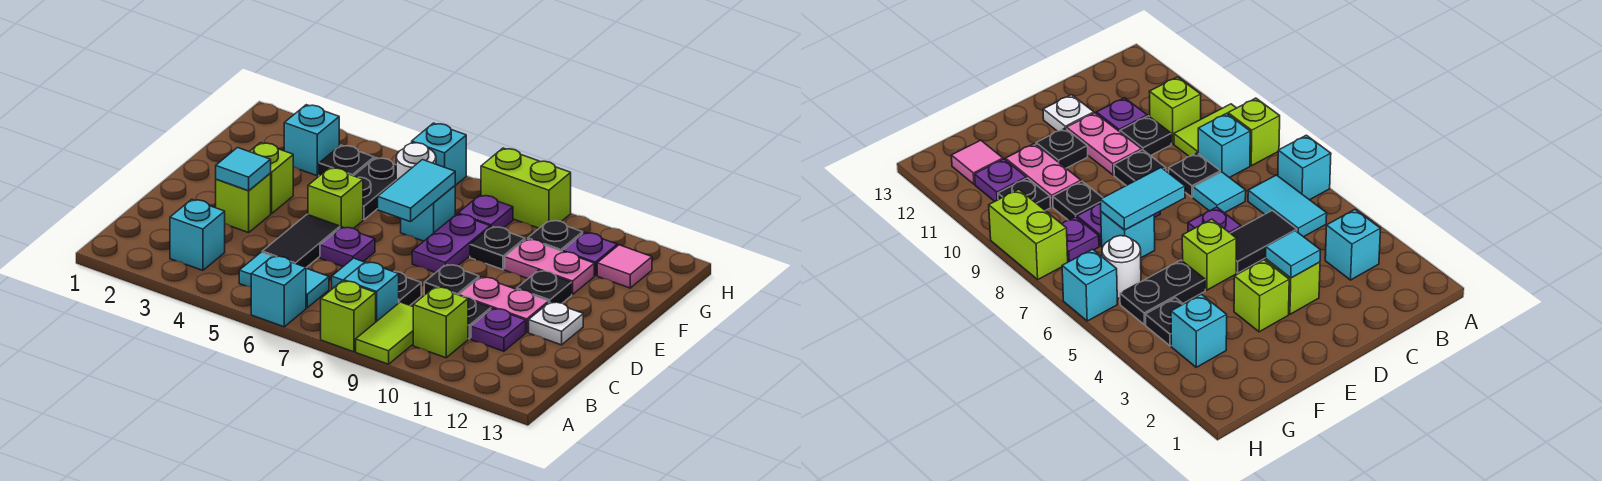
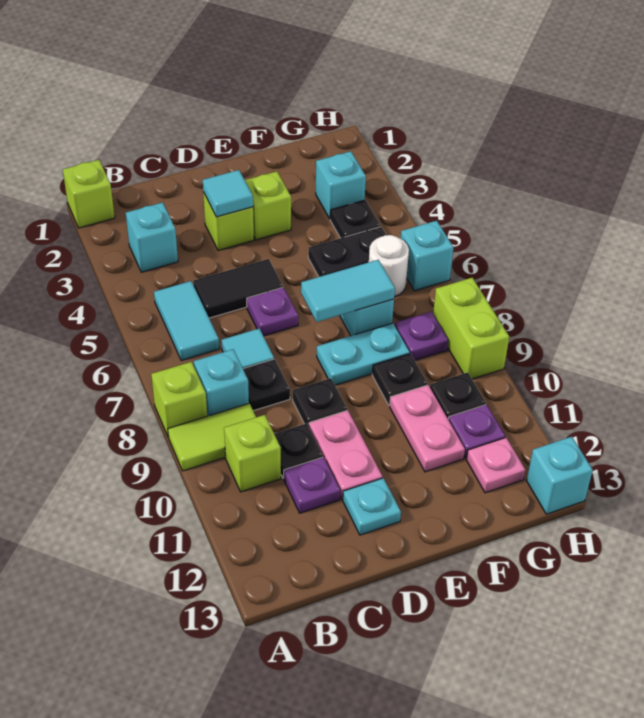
cyan 1x1 brick [251,256,306,327] -> cyan 1x1 brick moved to [527,437,593,514]
white 1x1 plate [529,302,583,345] -> cyan 1x1 plate [343,478,401,535]
lime 1x1 brick [308,168,363,228] -> lime 1x1 brick moved to [63,160,115,228]
purple 1x2 plate [412,214,490,273] -> cyan 1x2 plate [317,323,410,385]
black 1x1 plate [517,270,572,303] -> none
pink 1x1 tile [597,245,652,288] -> pink 1x1 plate [467,438,525,493]

